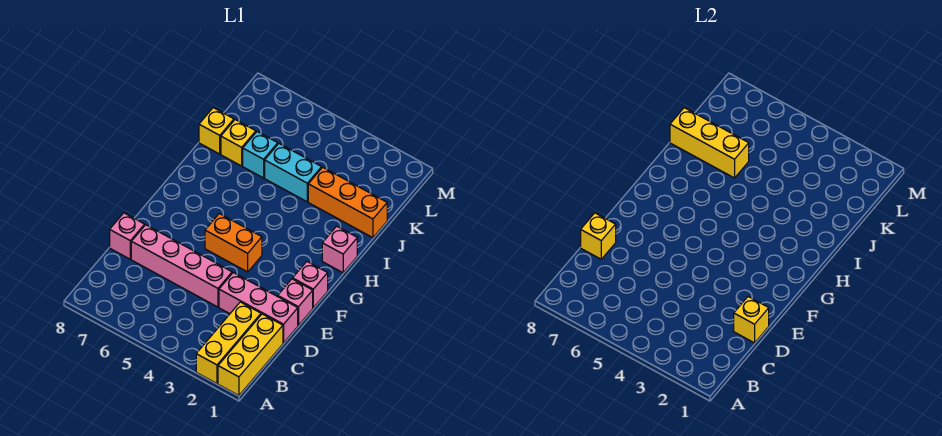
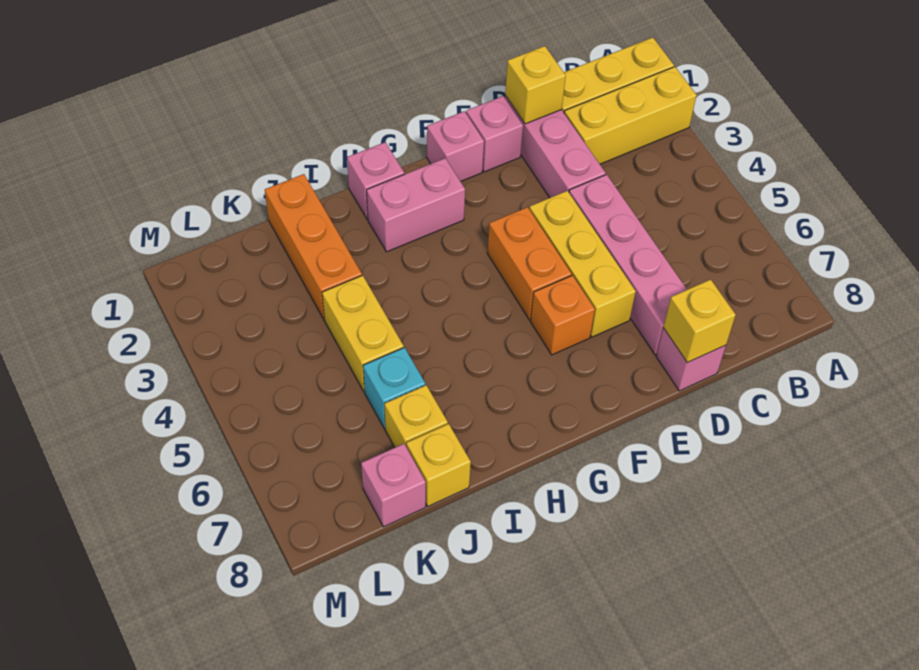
none -> orange 1x1 brick [530,275,595,355]
none -> pink 1x2 brick [367,158,465,252]
cyan 1x2 brick [265,144,322,202] -> yellow 1x2 brick [322,275,404,391]
yellow 1x3 brick [670,108,749,178] -> yellow 1x3 brick moved to [529,191,636,337]
none -> pink 1x1 brick [361,444,426,527]

